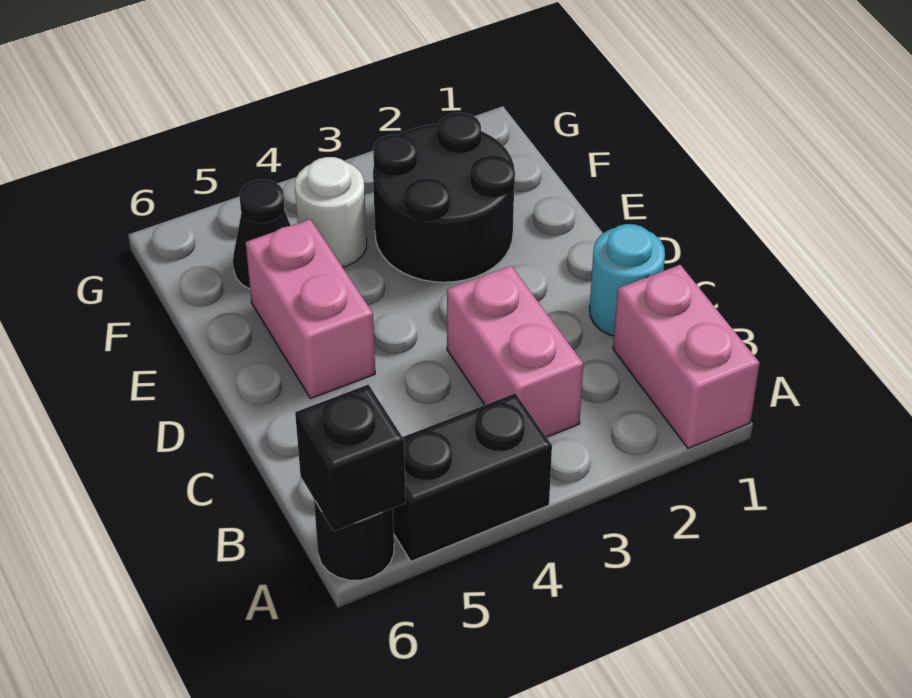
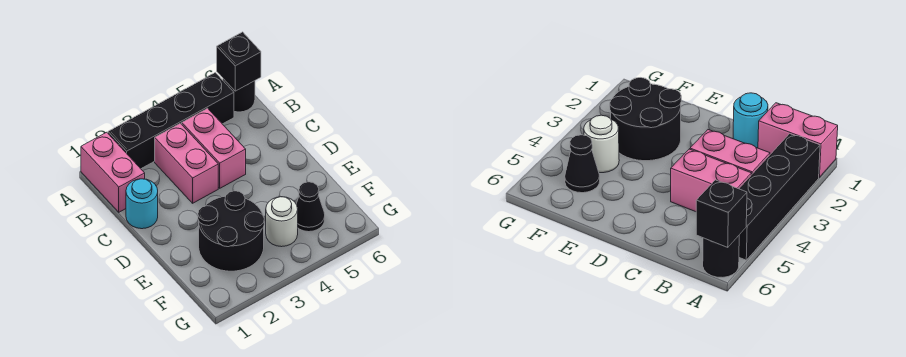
black 1x2 brick [393,393,552,561] -> black 1x4 brick [108,73,234,169]
pink 1x2 brick [246,219,375,399] -> pink 1x2 brick moved to [182,108,246,188]

